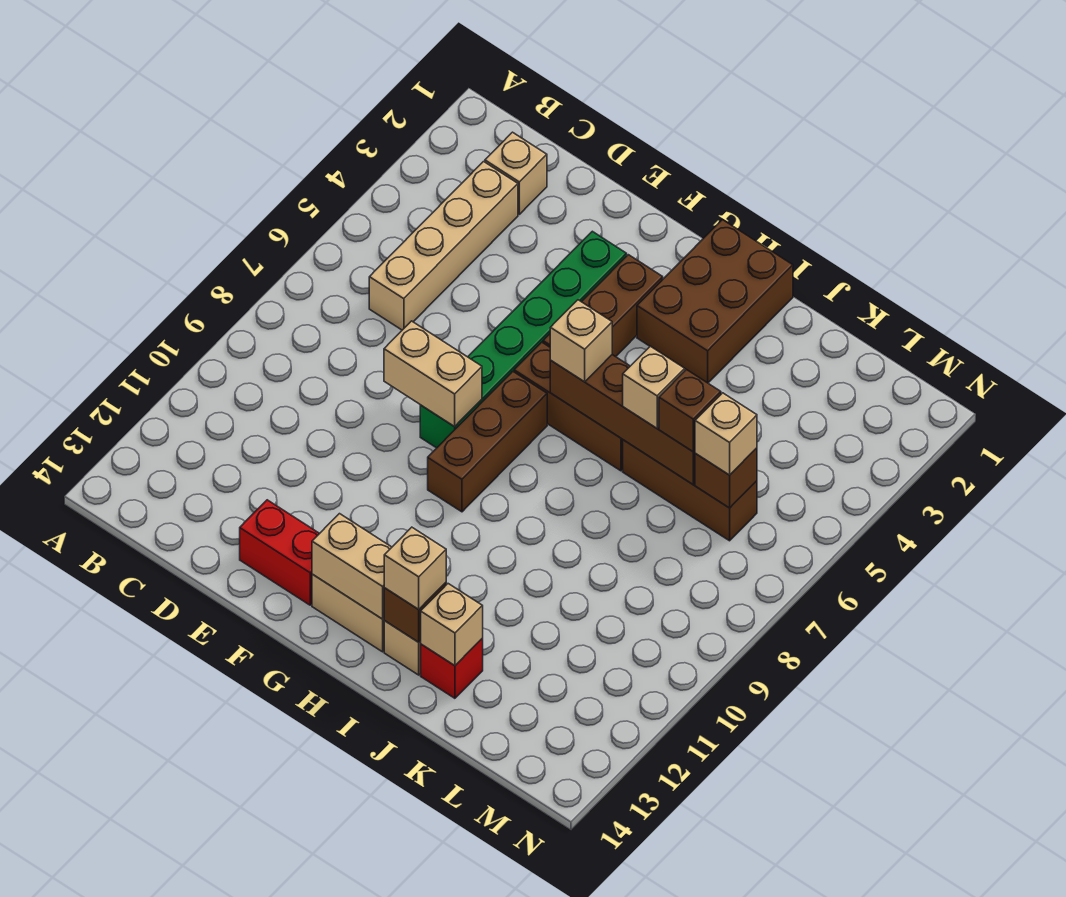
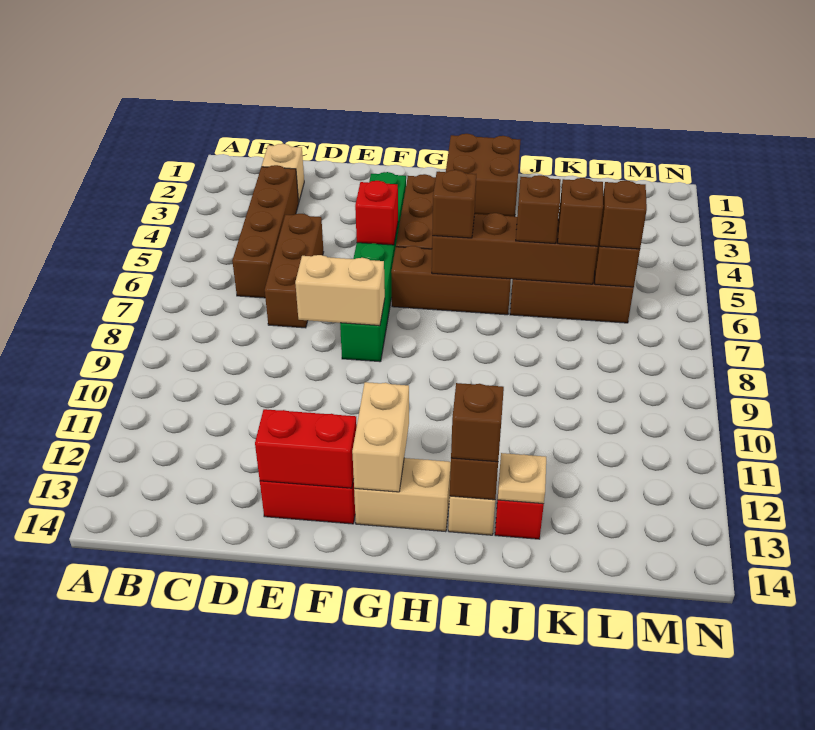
tan 1x4 brick [369,162,518,330] -> brown 1x4 brick [232,165,299,298]
none -> red 1x2 brick [255,409,357,488]
none -> red 1x1 brick [355,180,398,245]
brown 1x3 brick [428,371,547,512] -> brown 1x3 brick moved to [265,214,323,328]
tan 1x2 brick [312,514,392,619] -> tan 1x2 brick turned to [352,382,409,492]
brown 2x3 brick [637,220,793,383] -> brown 2x2 brick [446,134,521,217]
tan 1x1 brick [550,300,612,382] -> brown 1x1 brick [432,170,476,238]
tan 1x1 brick [384,527,446,609] -> brown 1x1 brick [451,383,504,462]
tan 1x1 brick [623,346,685,428] -> brown 1x1 brick [516,175,561,243]
tan 1x1 brick [421,584,483,666] -> tan 1x1 plate [498,453,546,504]
tan 1x1 brick [695,393,757,475] -> brown 1x1 brick [600,180,647,249]

